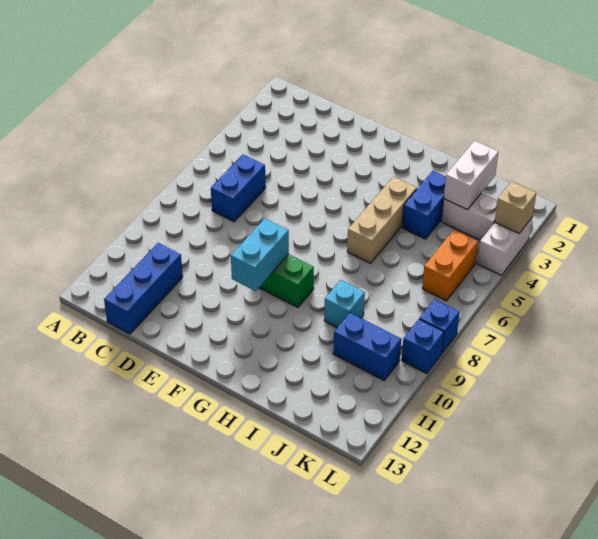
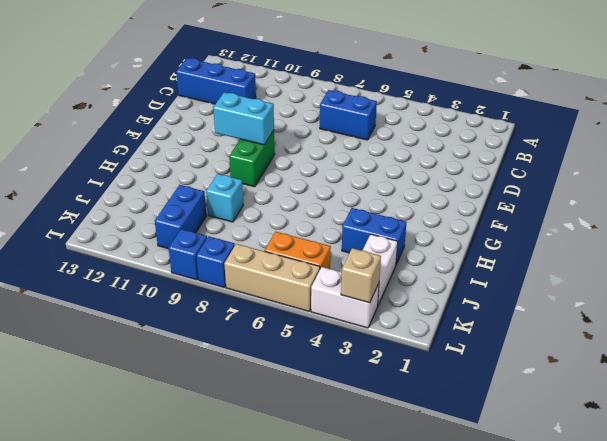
tan 1x3 brick [347,177,417,263] -> tan 1x3 brick moved to [224,244,320,312]
white 1x2 brick [444,141,498,210] -> none

